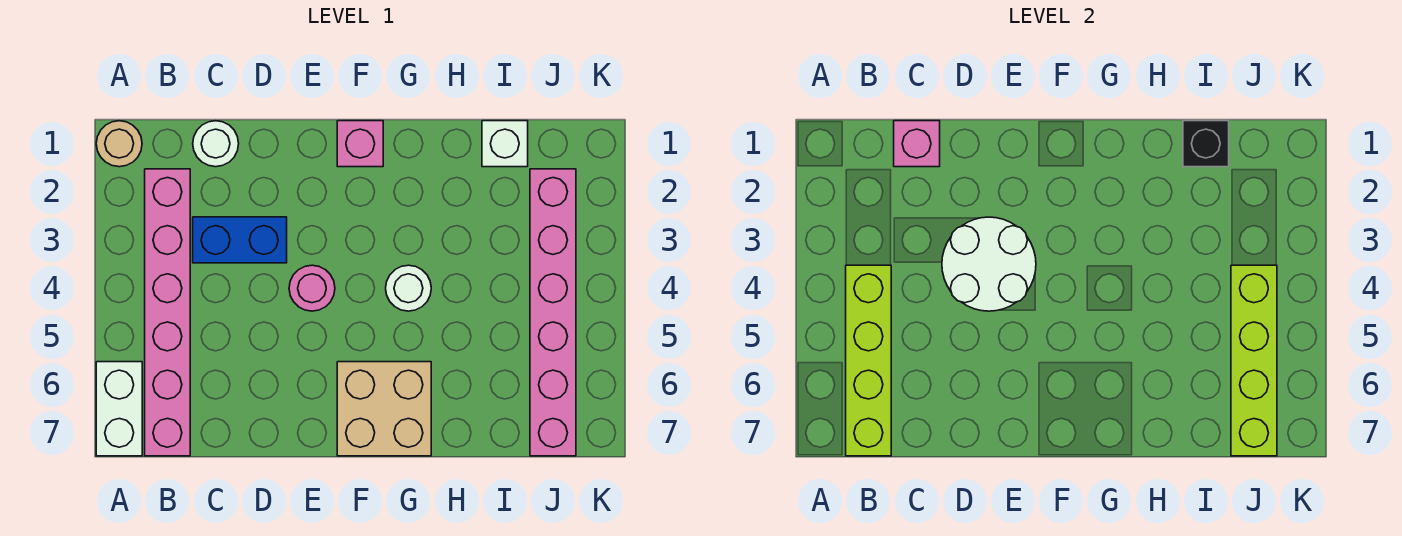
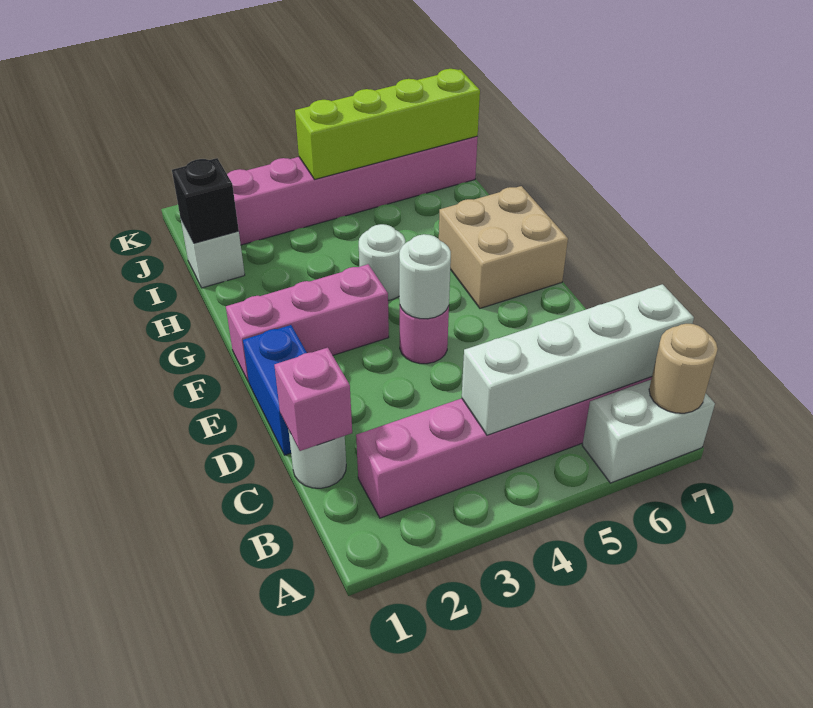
tan 1x1 round brick [96,121,142,167] -> tan 1x1 round brick moved to [649,324,718,413]
lime 1x4 brick [846,265,891,456] -> white 1x4 brick [462,284,694,435]
blue 1x2 brick [193,217,287,263] -> blue 1x2 brick moved to [243,325,307,455]
white 2x2 round brick [942,217,1036,311] -> white 1x1 round brick [399,234,451,319]
pink 1x1 brick [337,121,383,167] -> pink 1x3 brick [226,264,389,382]

